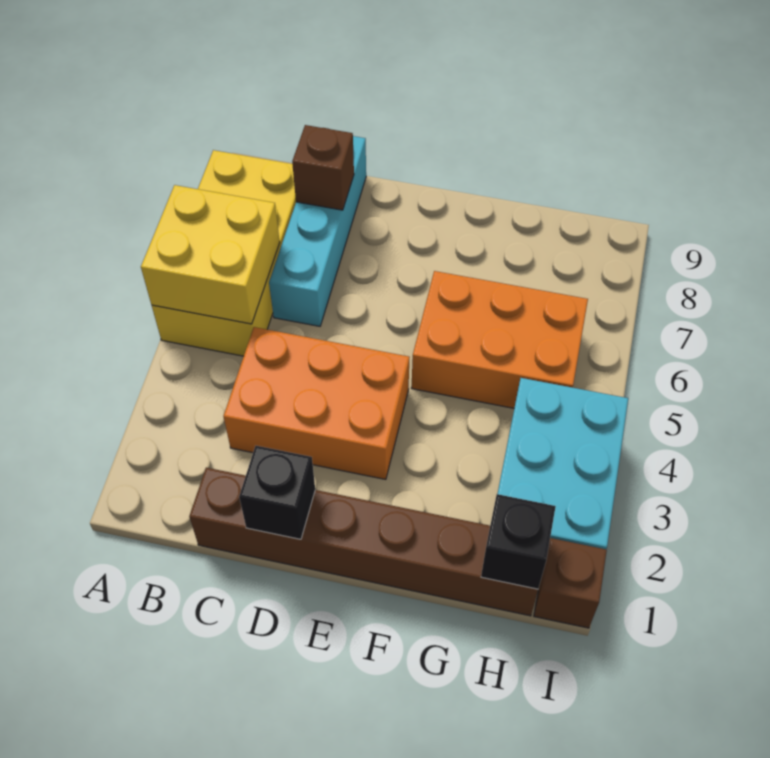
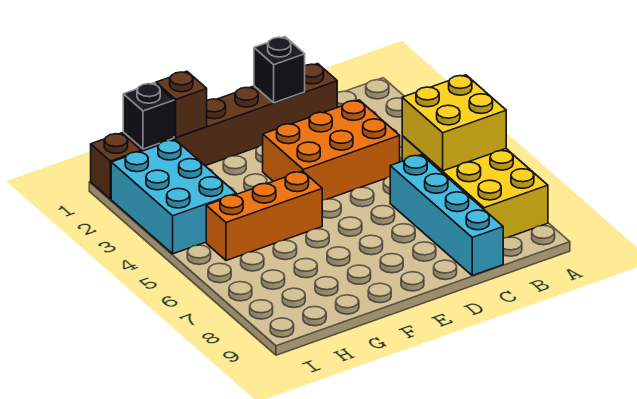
brown 1x1 brick [292,125,354,210] -> brown 1x1 brick moved to [156,71,207,138]
orange 2x3 brick [412,271,588,408] -> orange 1x3 brick [206,171,322,260]

